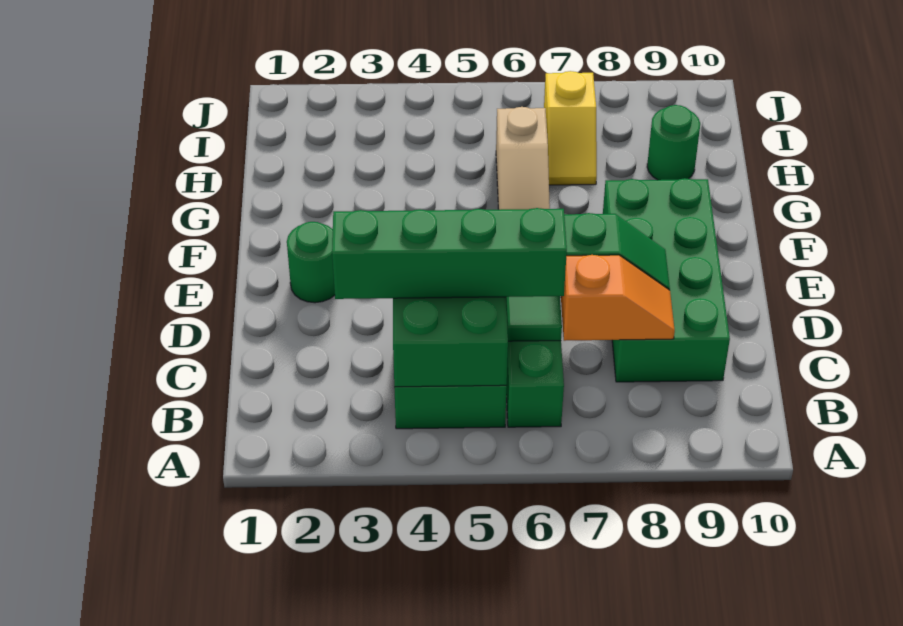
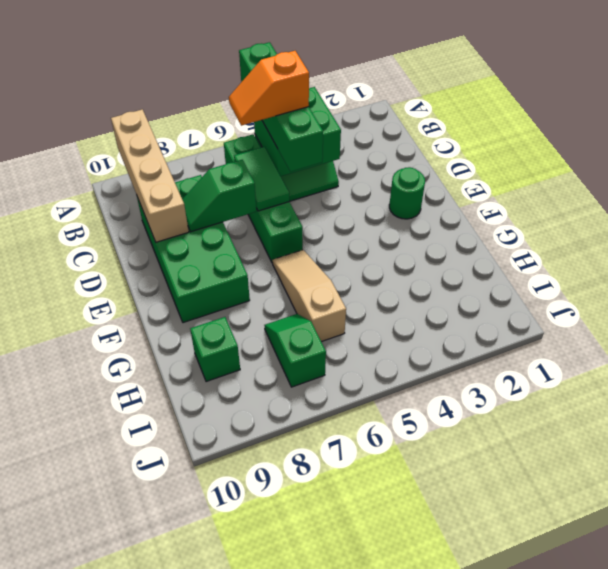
none -> tan 1x4 brick [111,109,189,242]
green 1x4 brick [332,208,567,299] -> green 1x4 brick turned to [239,42,323,172]
orange 1x2 slope [561,255,675,341] -> orange 1x2 slope moved to [229,51,309,126]
yellow 1x2 slope [544,71,597,185] -> green 1x2 slope [264,314,326,387]
green 1x1 round brick [647,105,700,180] -> green 1x1 brick [190,317,240,382]

